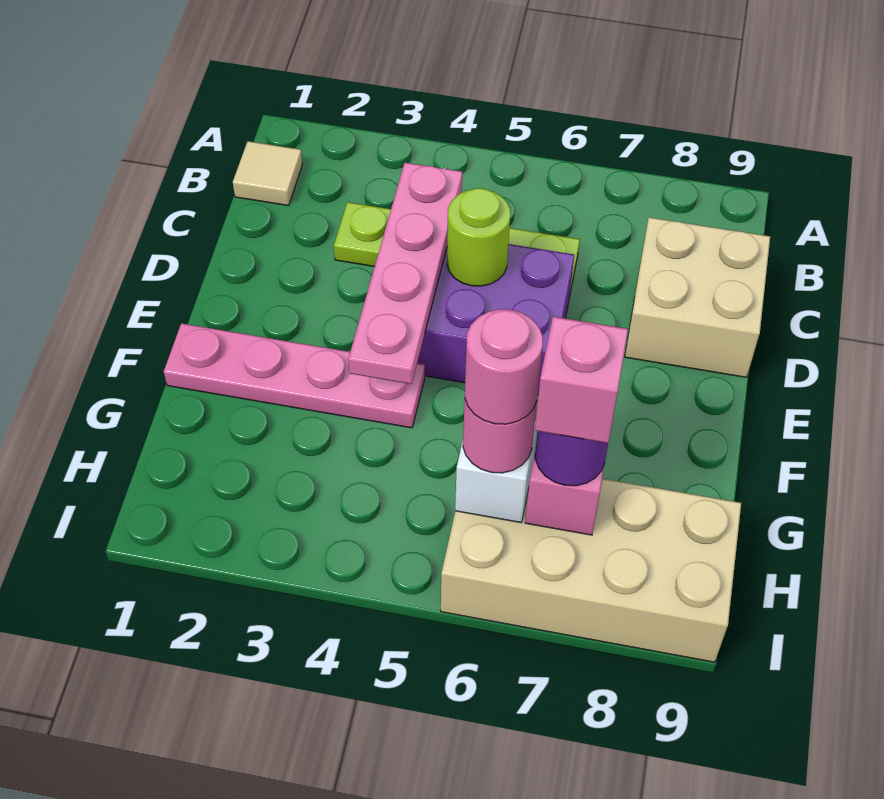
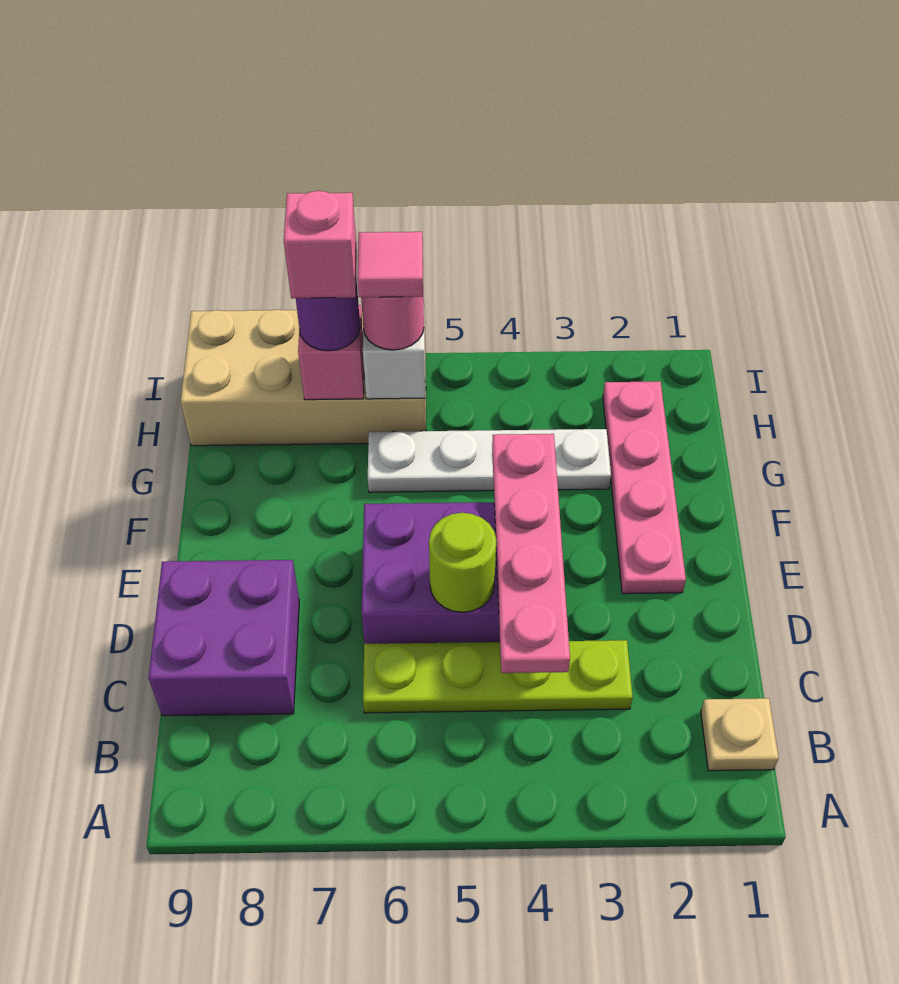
tan 1x1 tile [233,141,302,206] -> tan 1x1 plate [701,698,779,771]
tan 2x2 brick [625,217,770,377] -> purple 2x2 brick [148,560,299,716]
pink 1x4 plate [164,323,425,428] -> pink 1x4 plate turned to [603,381,686,594]
none -> white 1x4 plate [368,429,611,492]
pink 1x1 round brick [465,309,543,424] -> pink 1x1 tile [357,232,423,297]

